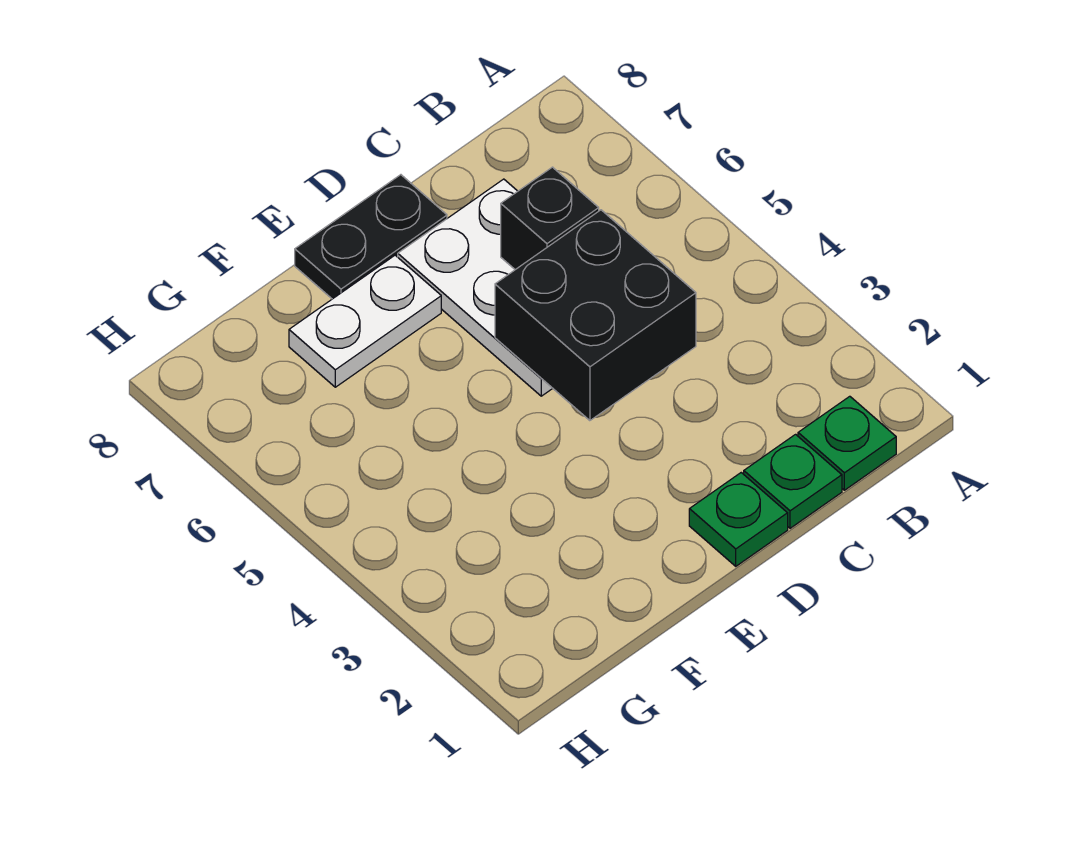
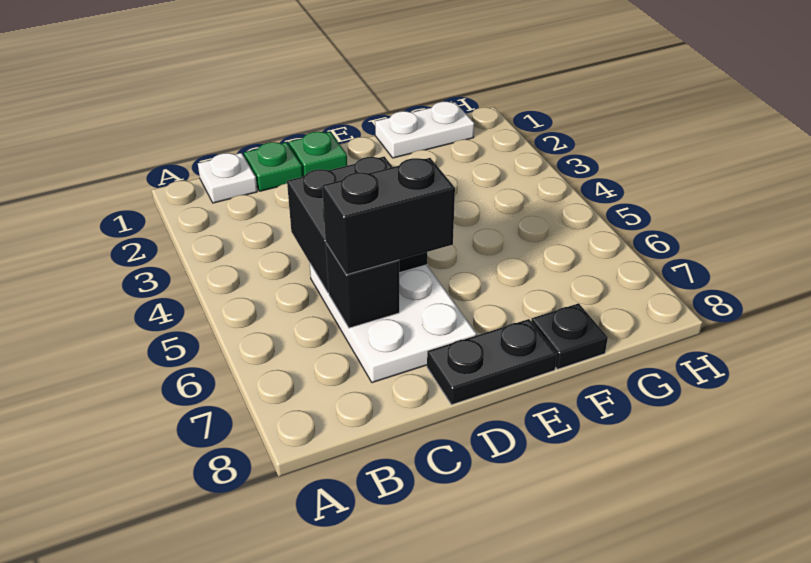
green 1x1 plate [798,396,896,490] -> white 1x1 plate [198,153,257,203]
none -> black 1x2 brick [322,158,455,275]
white 1x2 plate [289,255,441,387] -> white 1x2 plate moved to [375,102,474,158]
none -> black 1x1 plate [531,303,608,369]

